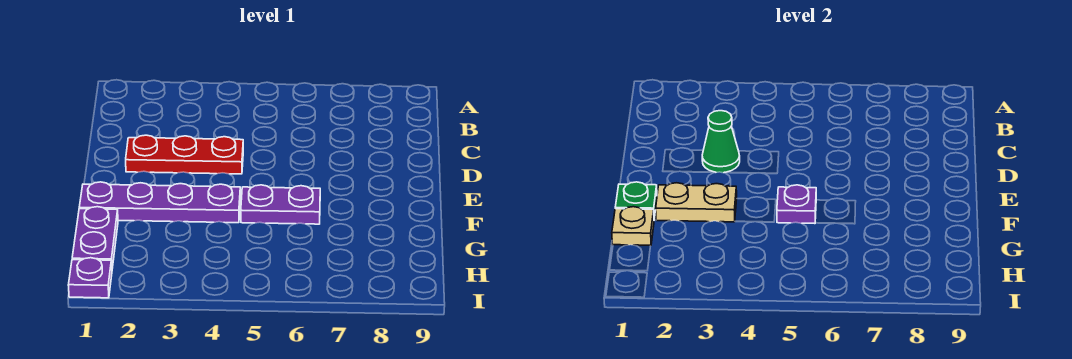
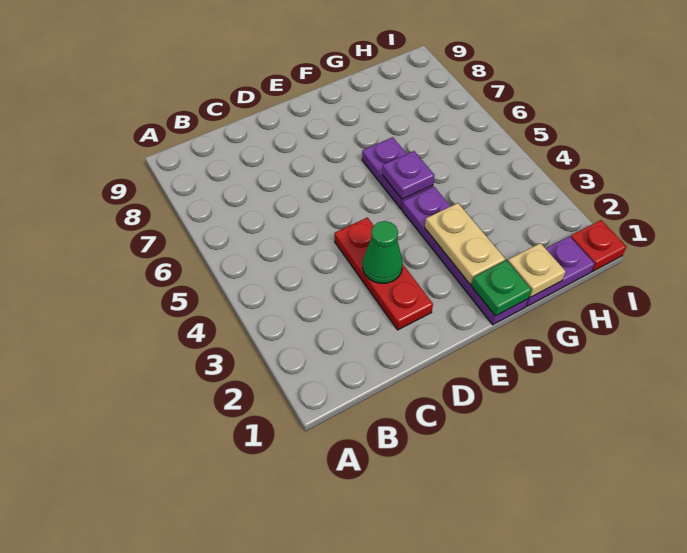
purple 1x1 plate [68,258,112,298] -> red 1x1 plate [571,220,627,272]

